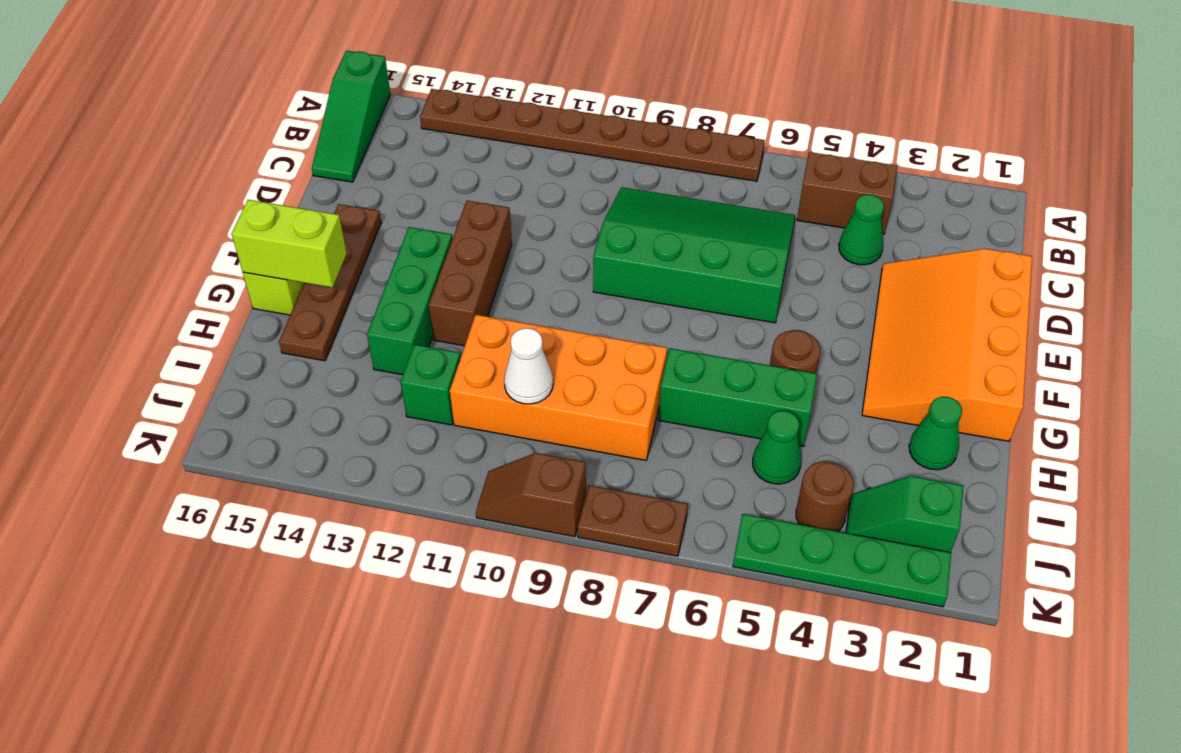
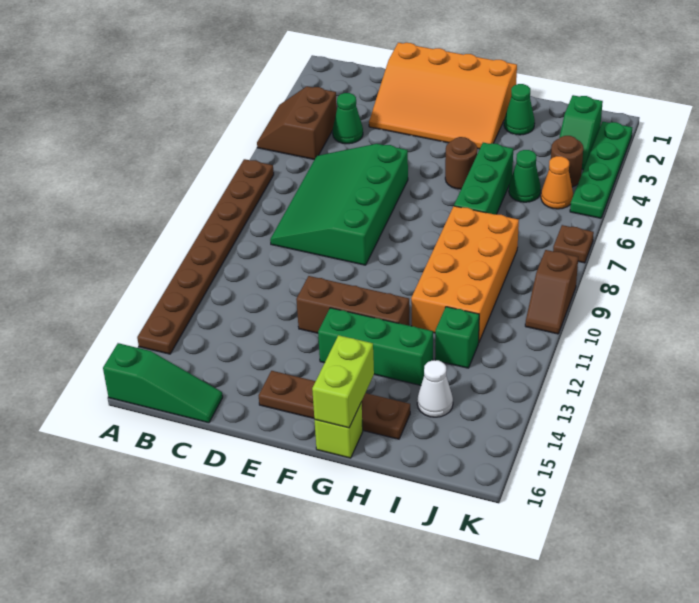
white 1x1 cone [504,328,553,404] -> white 1x1 cone moved to [417,360,453,417]
none -> orange 1x1 cone [541,156,573,209]
brown 1x2 plate [577,485,688,556] -> brown 1x1 plate [553,225,594,263]

